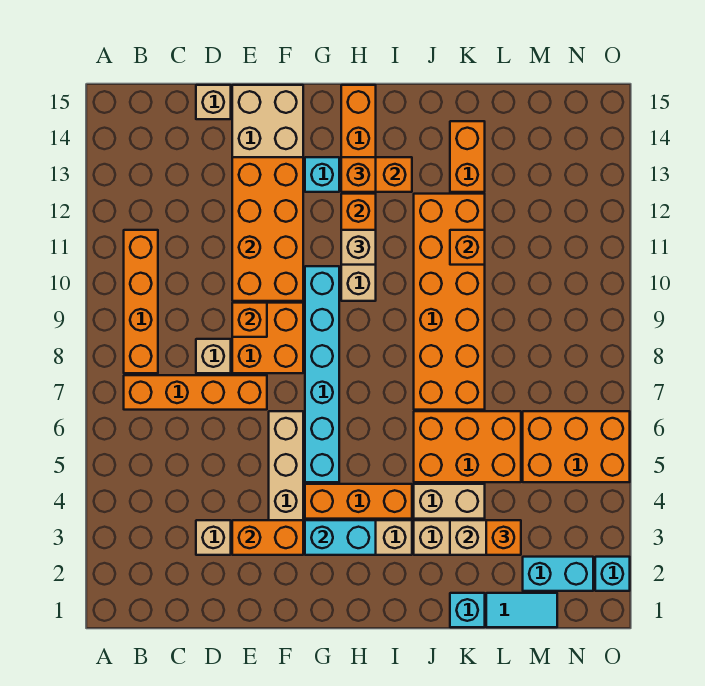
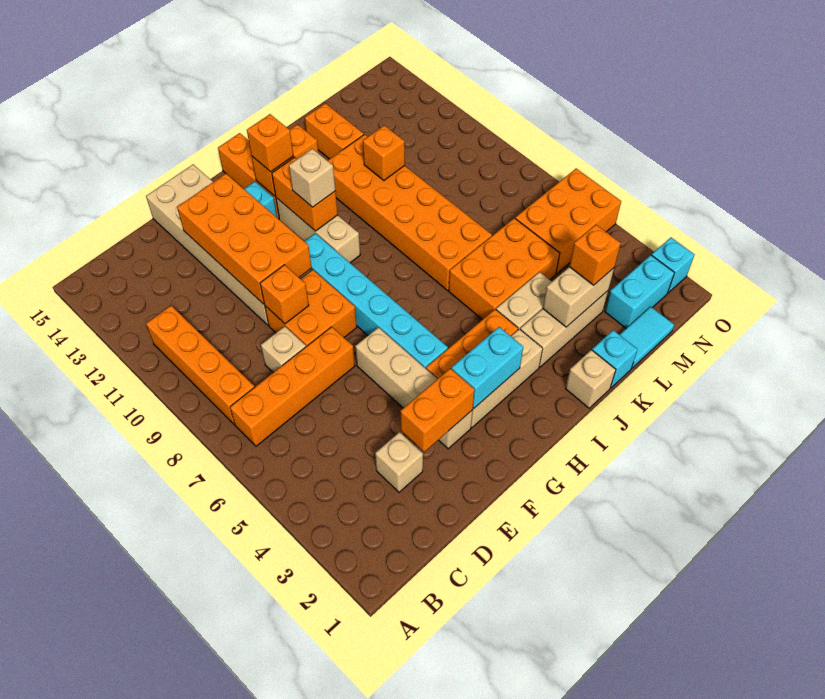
tan 1x1 brick [196,85,231,119] -> tan 1x1 brick moved to [565,350,616,408]

